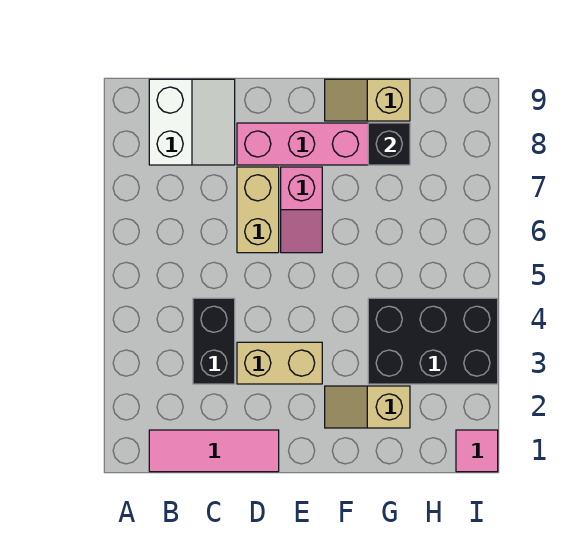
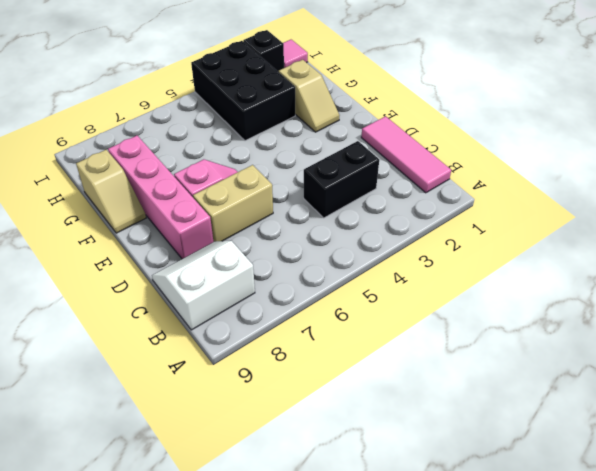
tan 1x2 brick [237,342,322,384] -> none
black 1x1 brick [368,123,410,165] -> black 1x1 brick moved to [243,30,284,72]

